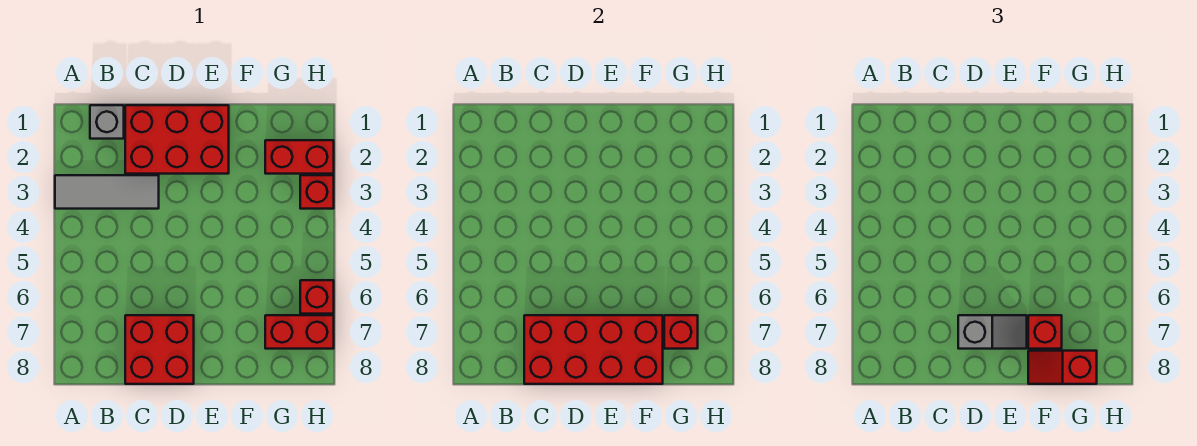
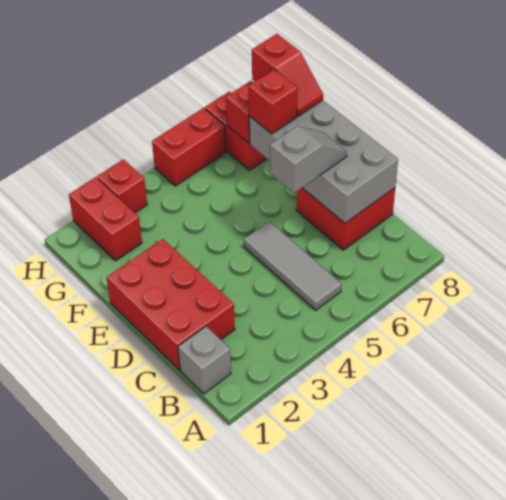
grey 1x3 tile [55,175,159,209] -> grey 1x3 tile moved to [244,221,341,310]
red 2x4 brick [524,315,663,384] -> grey 2x4 brick [249,100,398,223]
grey 1x2 slope [958,315,1027,349] -> grey 1x2 slope turned to [270,126,347,193]
red 1x1 brick [300,280,334,314] -> red 1x2 brick [152,108,226,186]

